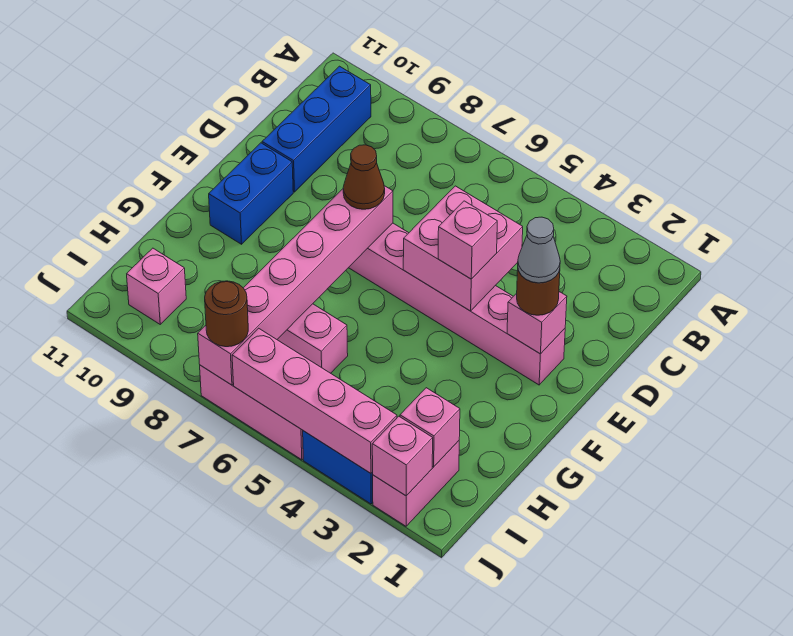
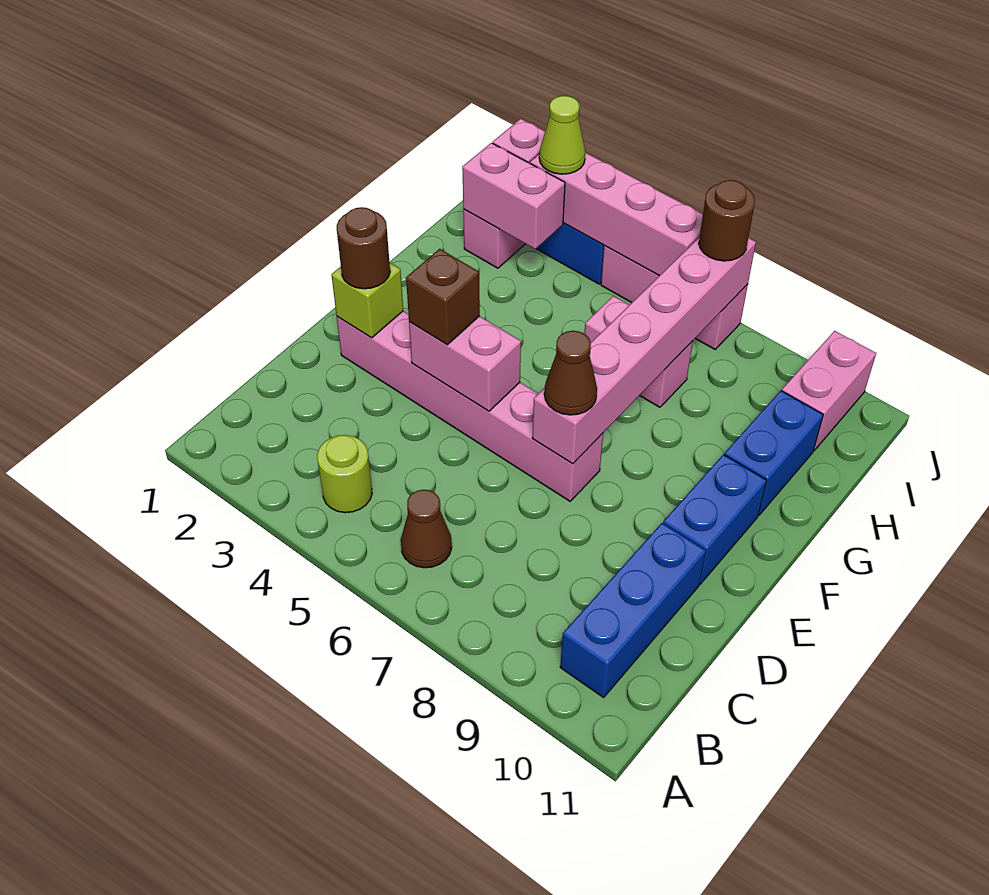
none -> lime 1x1 round brick [317,435,372,513]
none -> brown 1x1 cone [401,490,452,568]
pink 2x2 brick [403,186,523,311] -> pink 1x2 brick [409,316,521,411]
pink 1x1 brick [507,292,567,354] -> lime 1x1 brick [331,263,403,338]
grey 1x1 cone [518,217,560,283] -> none
pink 1x1 brick [438,201,497,279] -> brown 1x1 brick [406,249,480,345]
none -> blue 1x2 brick [725,391,823,515]
pink 1x1 brick [400,388,460,467] -> pink 1x2 brick [462,143,565,249]
pink 1x1 brick [127,248,186,324] -> pink 1x2 brick [782,331,876,451]
none -> lime 1x1 cone [539,96,585,174]

